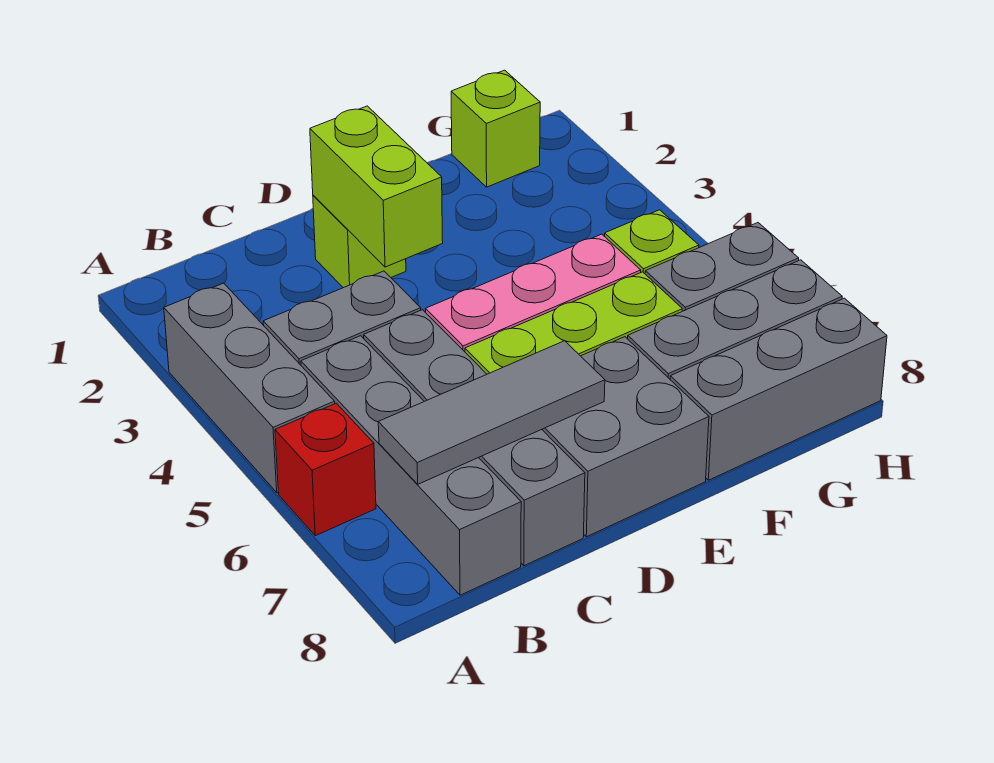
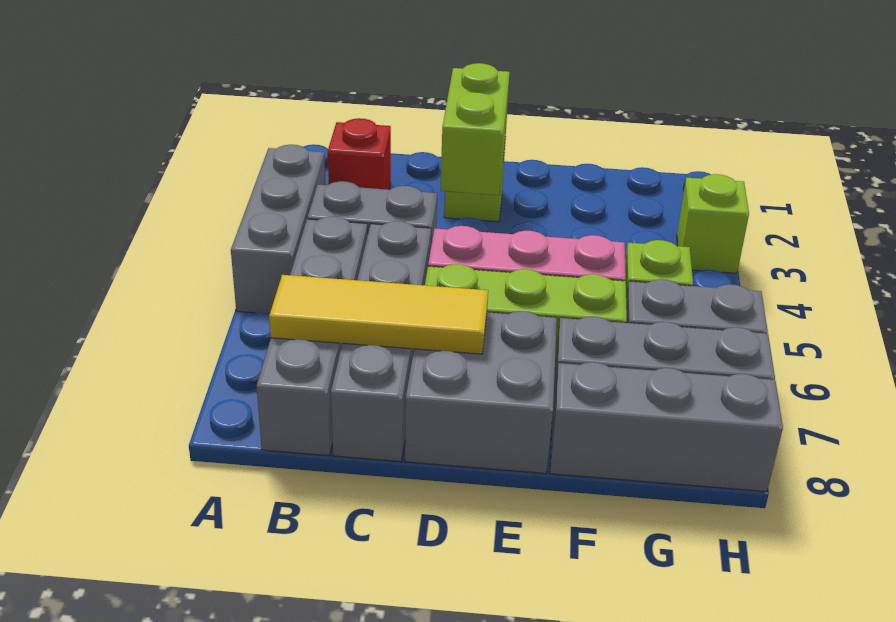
red 1x1 brick [275,403,376,536] -> red 1x1 brick moved to [328,118,391,190]
grey 1x3 tile [378,341,605,484] -> yellow 1x3 tile [269,275,488,354]
lime 1x1 brick [451,70,540,187] -> lime 1x1 brick moved to [677,174,749,273]

